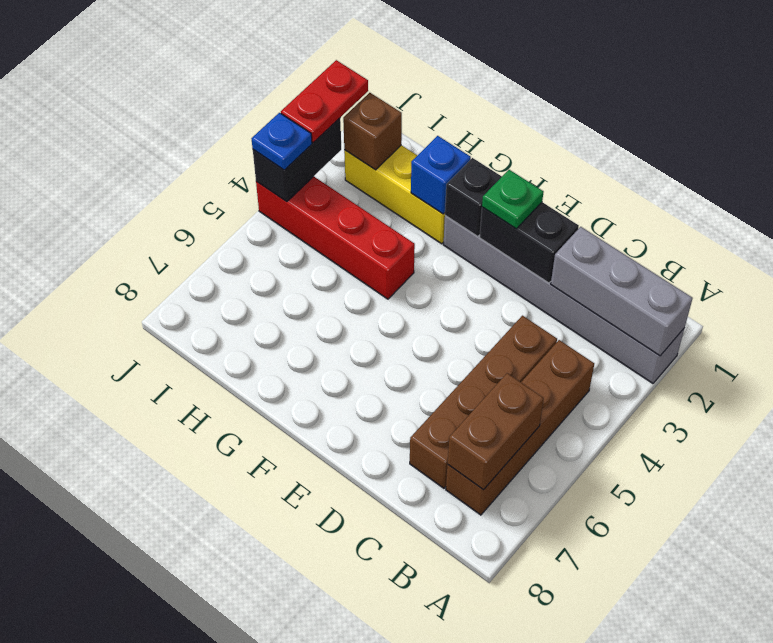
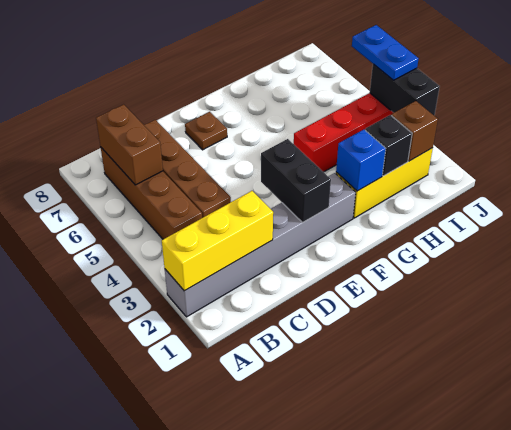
grey 1x3 brick [551,227,693,356] -> yellow 1x3 brick [162,191,273,291]
black 1x2 brick [480,202,579,283] -> black 1x2 brick turned to [261,139,331,223]
green 1x1 plate [482,170,543,229] -> none
none -> brown 1x1 plate [185,112,227,150]
black 1x1 brick [445,158,502,237] -> black 1x1 brick moved to [365,115,412,176]
red 1x2 plate [281,60,368,143] -> none
blue 1x1 plate [252,113,312,170] -> blue 1x2 plate [352,25,419,80]

